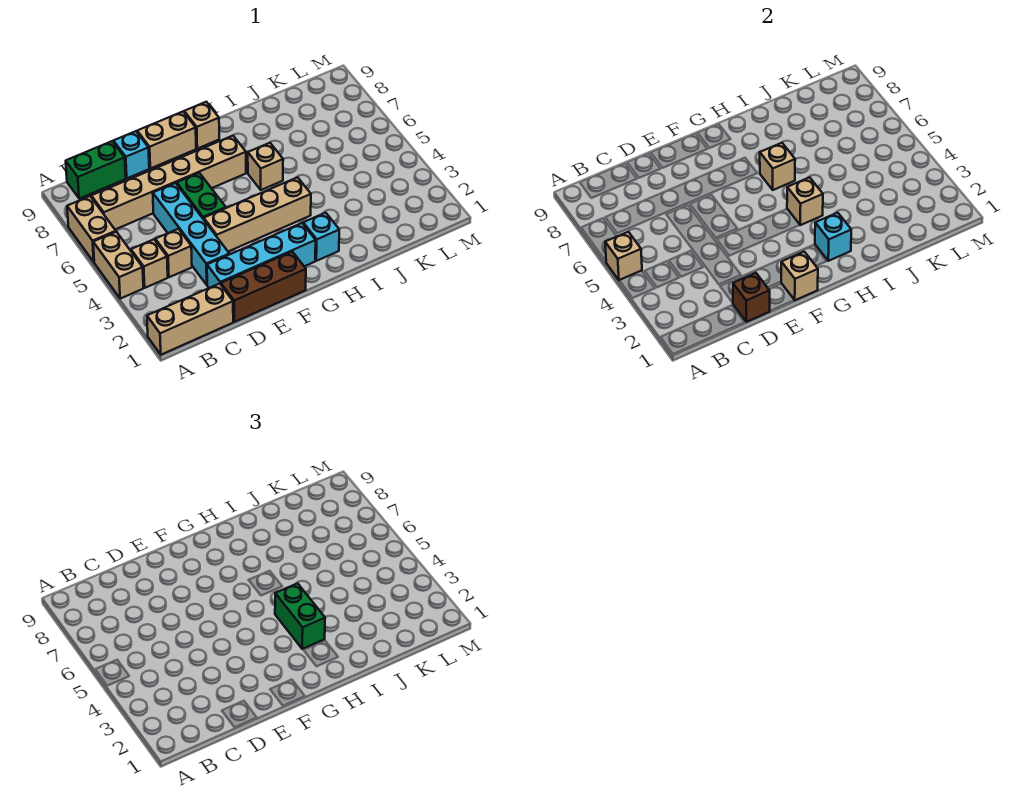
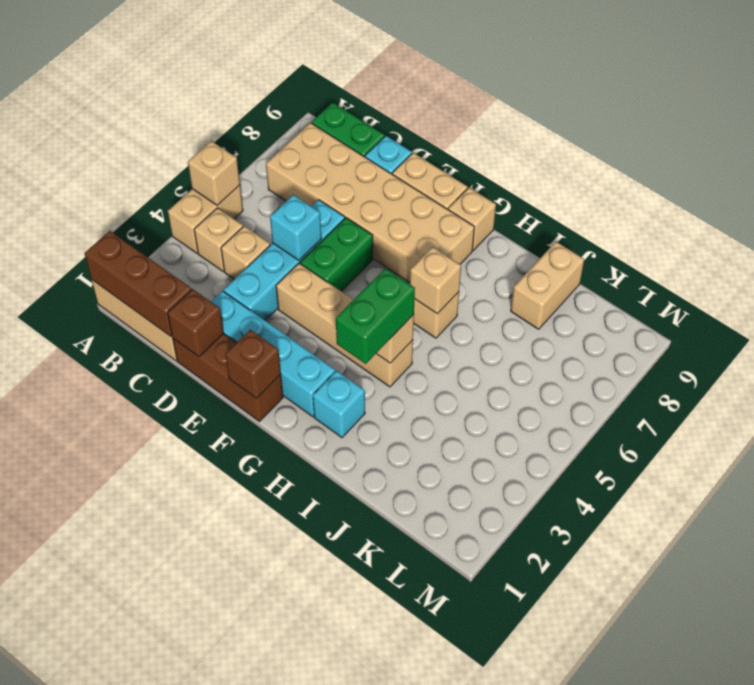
none -> brown 1x3 brick [85,231,192,337]
tan 1x2 brick [67,196,116,262] -> tan 1x2 brick moved to [511,242,584,329]
tan 1x6 brick [91,136,246,229] -> tan 2x6 brick [266,123,474,283]
tan 1x1 brick [781,252,818,300] -> brown 1x1 brick [225,330,281,398]
cyan 1x1 brick [815,213,851,261] -> cyan 1x1 brick moved to [270,195,321,260]

